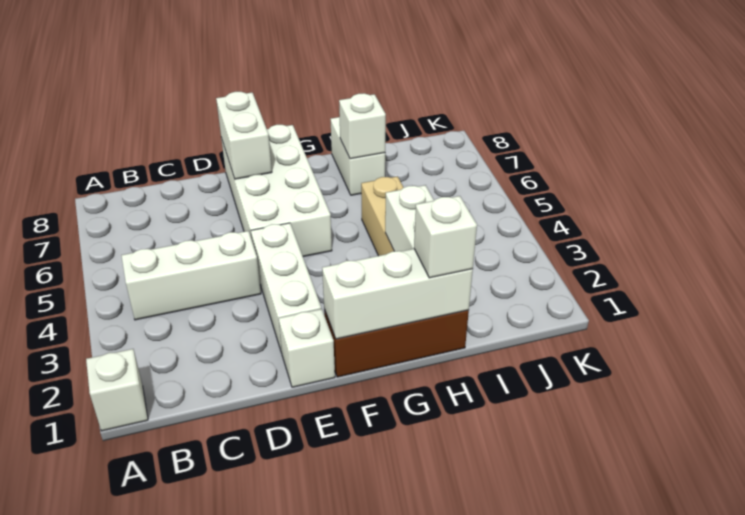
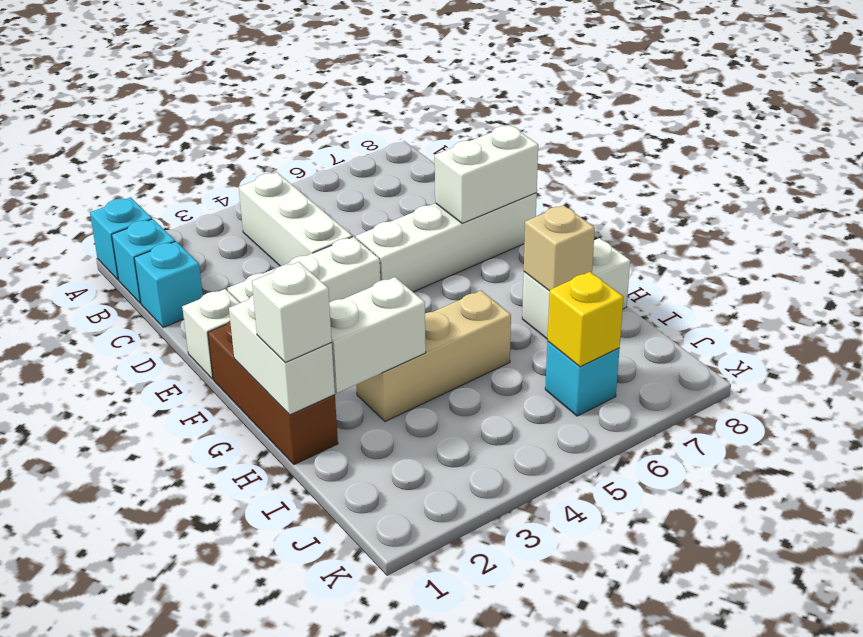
white 1x1 brick [86,349,148,431] -> cyan 1x1 brick [90,197,152,280]
none -> cyan 1x1 brick [112,219,175,303]
none -> cyan 1x1 brick [134,242,203,327]
white 2x4 brick [221,125,332,257] -> white 1x4 brick [356,193,537,292]
white 1x3 brick [322,249,473,339] -> white 1x2 brick [229,296,335,415]
white 1x1 brick [339,93,386,159] -> tan 1x1 brick [524,205,595,291]
none -> cyan 1x1 brick [545,342,620,416]
none -> yellow 1x1 brick [547,272,624,367]

